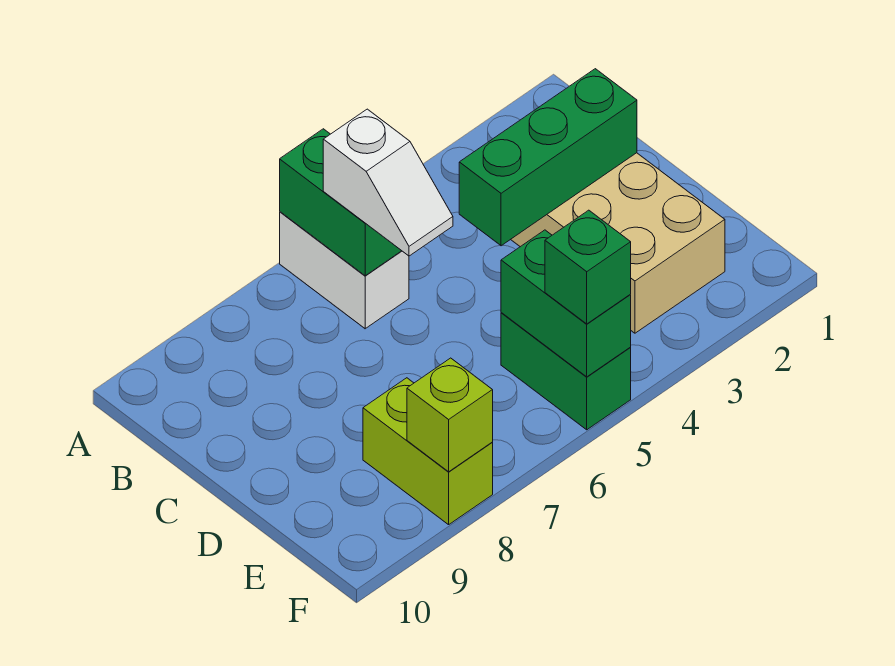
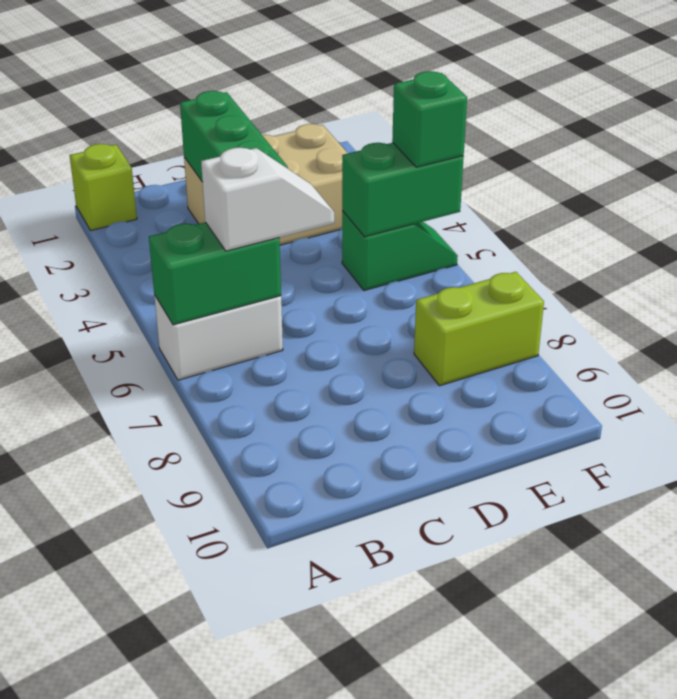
green 1x2 brick [501,313,631,430] -> green 1x2 slope [342,211,458,290]
lime 1x1 brick [407,358,493,472] -> lime 1x1 brick moved to [70,144,137,230]

